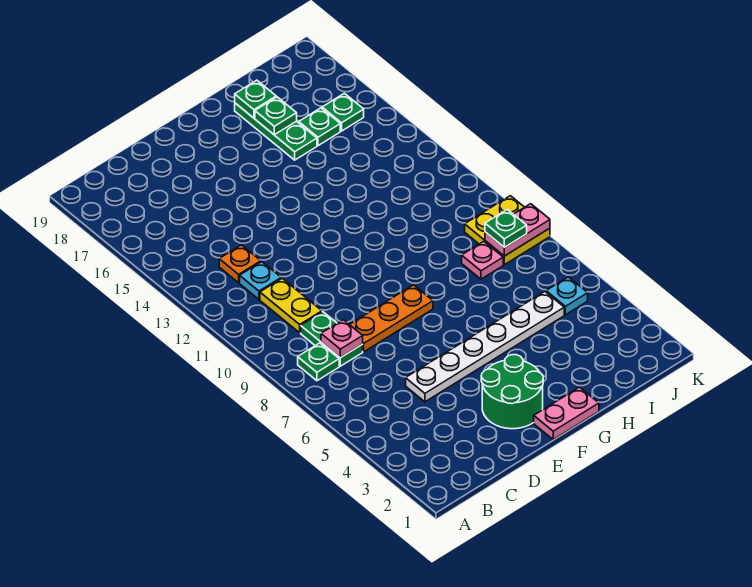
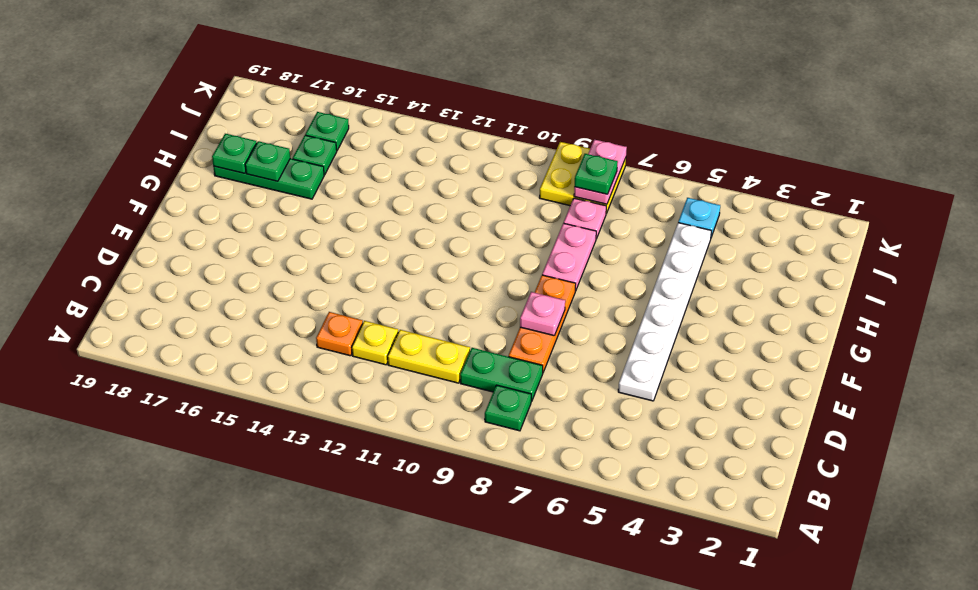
pink 1x1 plate [321,320,363,358] -> pink 1x1 plate moved to [520,292,565,336]
cyan 1x1 plate [240,262,281,299] -> yellow 1x1 plate [352,321,398,365]
green 2x2 round brick [481,355,543,429] -> none
pink 1x2 plate [534,387,599,439] -> pink 1x2 plate moved to [542,223,596,291]

